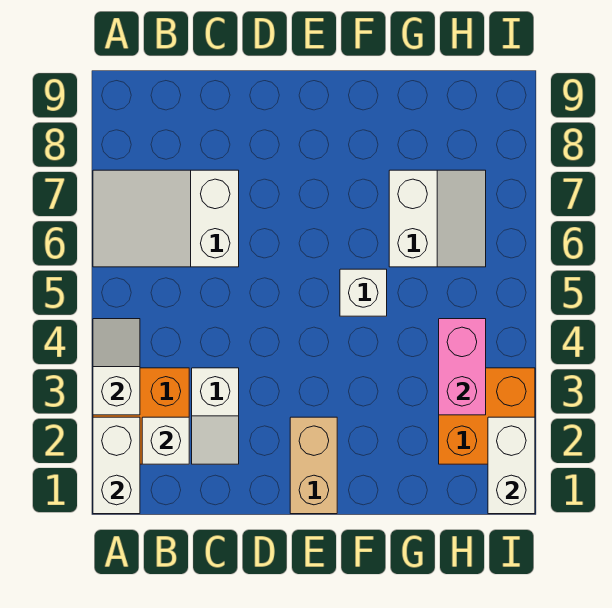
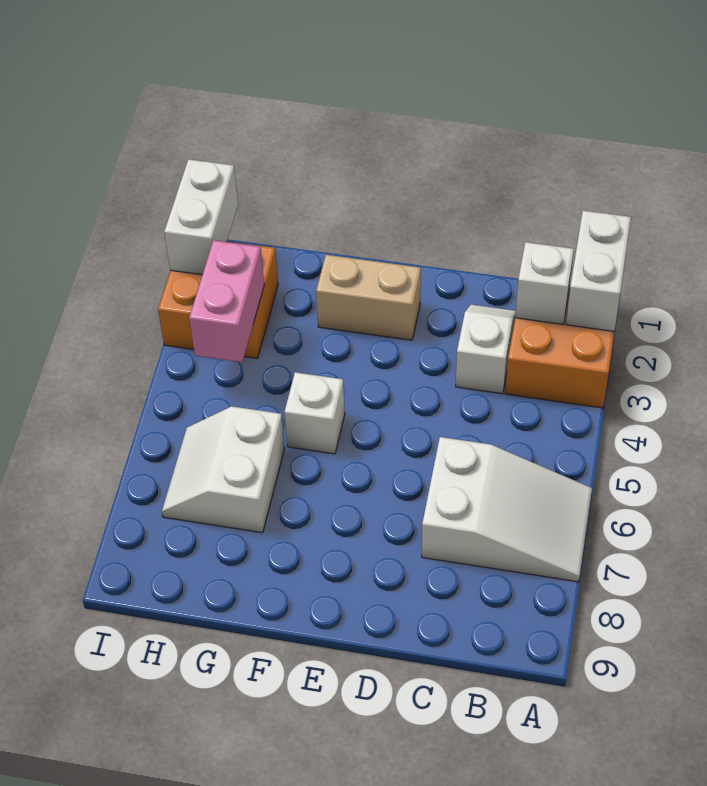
white 1x2 slope [93,319,140,415] -> none
tan 1x2 brick [290,417,337,514] -> tan 1x2 brick turned to [316,255,421,340]

